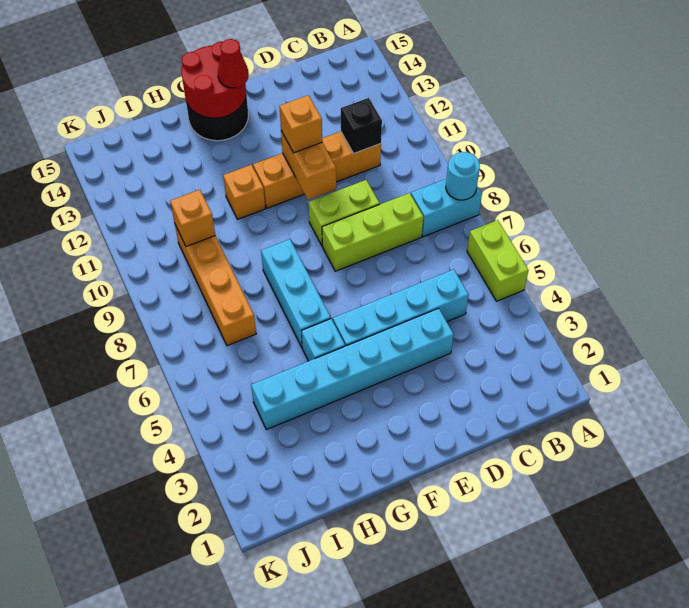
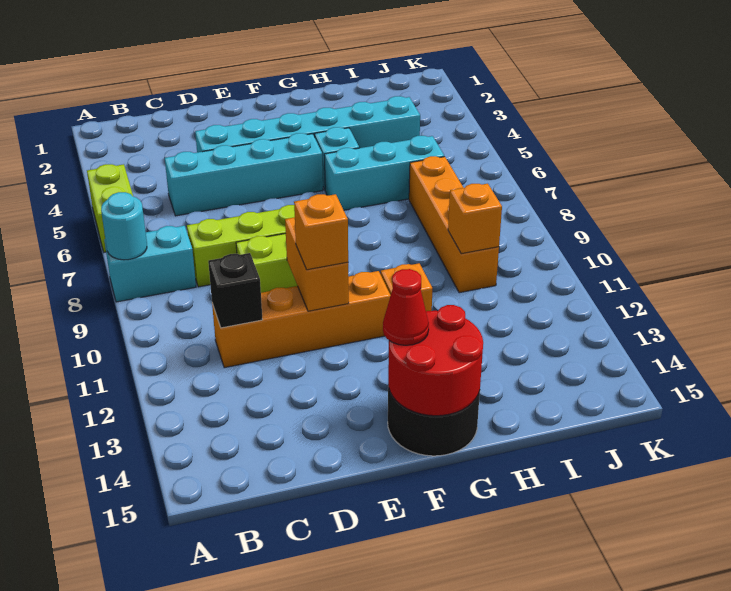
cyan 1x3 brick [261,239,331,347] -> cyan 1x3 brick turned to [324,136,444,210]

